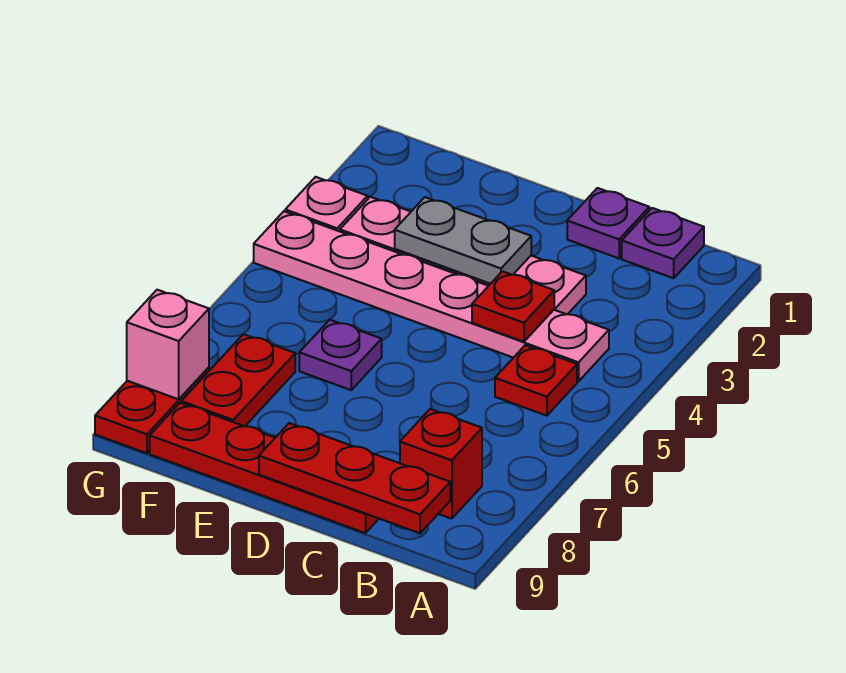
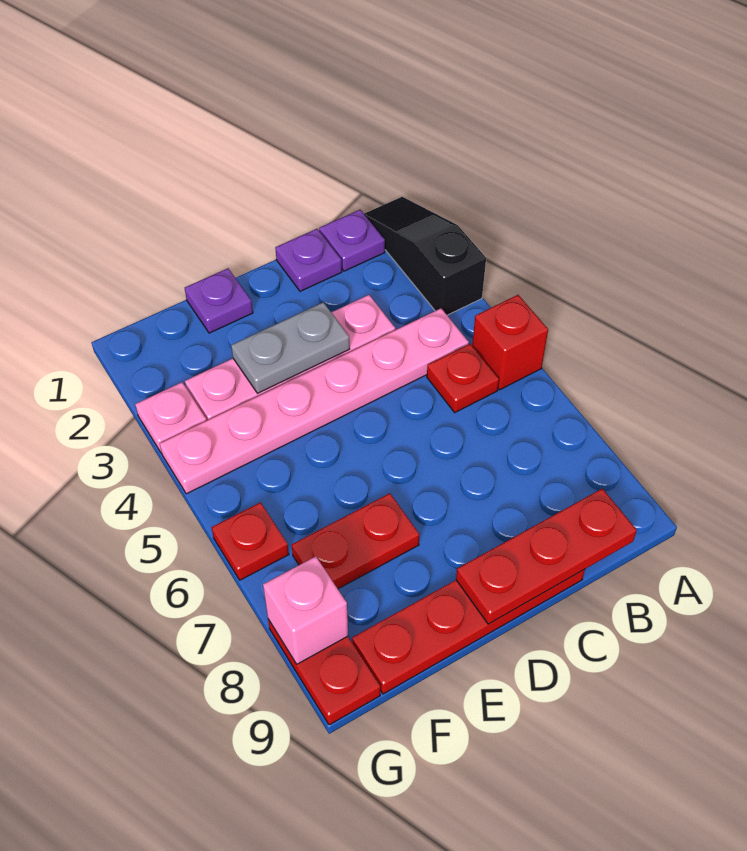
none -> black 1x3 slope [364,197,486,315]
red 1x1 brick [400,409,482,519] -> red 1x1 brick moved to [472,295,548,390]
red 1x1 plate [472,271,554,342] -> red 1x1 plate moved to [211,502,289,580]
purple 1x1 plate [299,320,382,390] -> purple 1x1 plate moved to [185,268,253,333]
red 1x2 plate [181,334,295,426] -> red 1x2 plate turned to [292,493,420,589]

